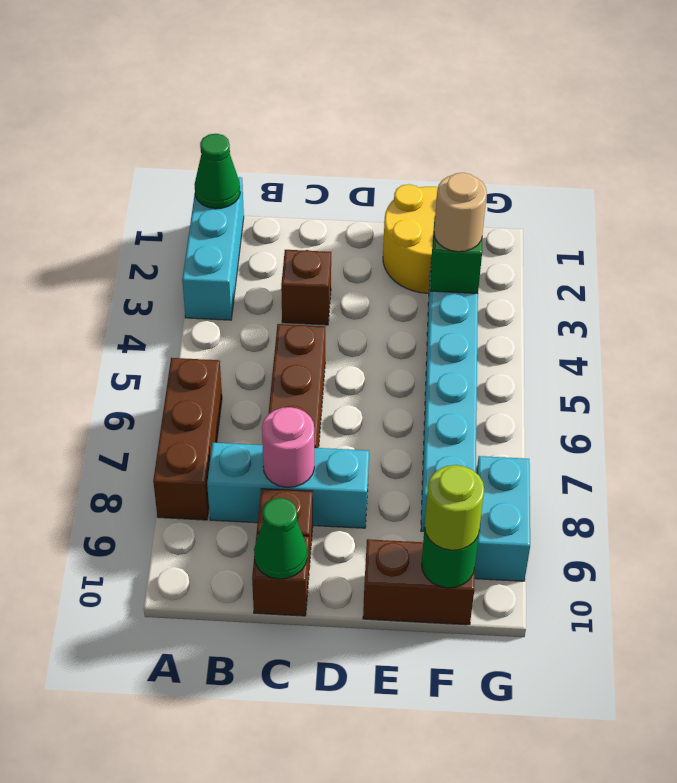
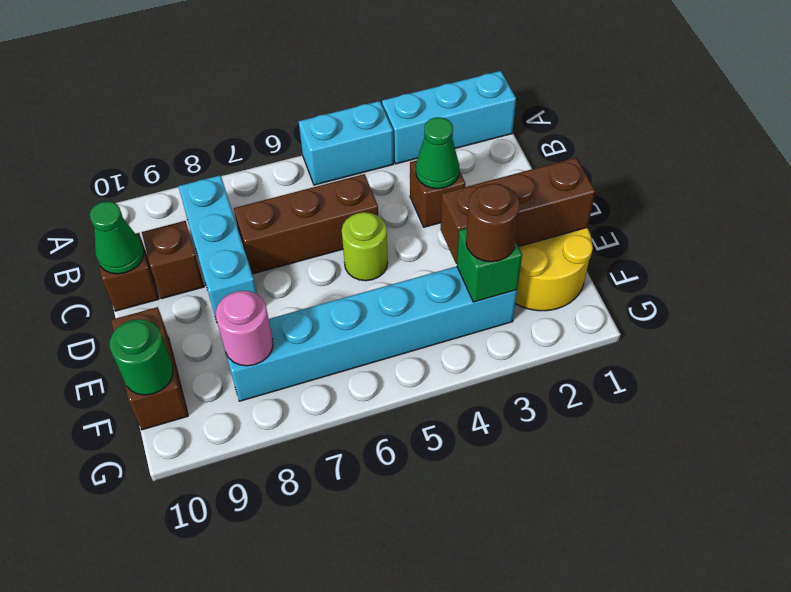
green 1x1 cone [194,134,240,209] -> green 1x1 cone moved to [416,117,459,189]
brown 1x3 brick [153,358,222,520] -> brown 1x3 brick moved to [440,158,596,264]
pink 1x1 round brick [262,407,314,487] -> pink 1x1 round brick moved to [216,291,273,366]
tan 1x1 round brick [434,173,487,252] -> brown 1x1 round brick [466,184,520,262]
lime 1x1 round brick [425,465,484,550] -> lime 1x1 round brick moved to [342,212,388,281]
cyan 1x2 brick [475,456,530,581] -> cyan 1x2 brick moved to [299,101,394,185]

